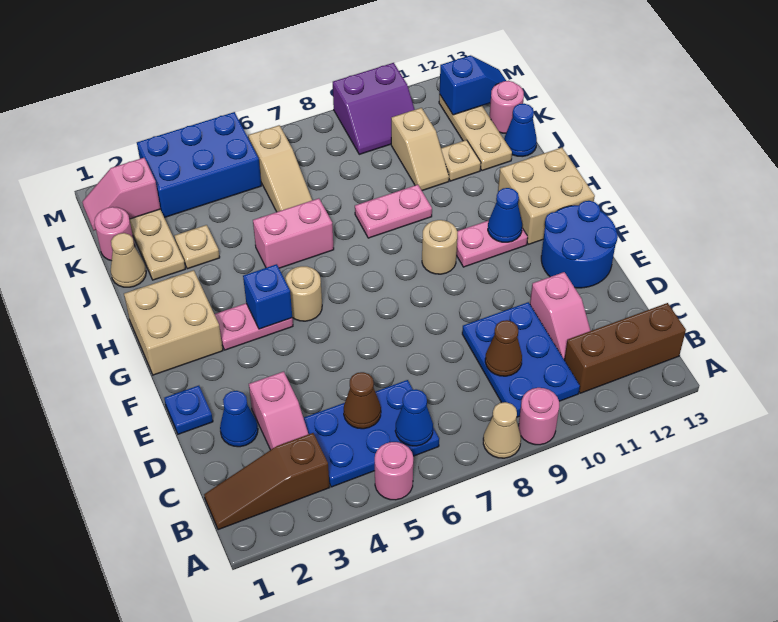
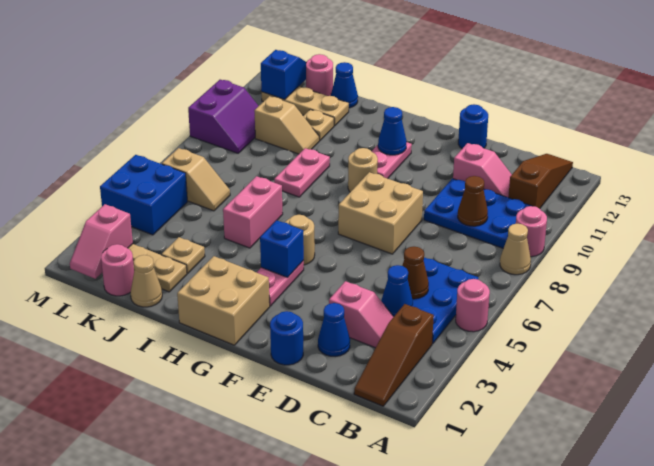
blue 1x1 cone [395,389,433,446] -> blue 1x1 cone moved to [381,265,413,317]
brown 1x3 brick [564,303,686,393] -> brown 1x3 slope [508,154,573,209]
blue 1x1 plate [164,386,213,434] -> blue 1x1 round brick [270,311,303,365]
blue 2x2 round brick [541,201,618,288] -> blue 1x1 round brick [458,104,488,149]
tan 2x2 brick [498,148,595,244] -> tan 2x2 brick moved to [338,172,423,254]
tan 1x3 slope [248,125,312,212] -> tan 1x2 slope [162,148,230,211]
blue 2x3 brick [137,112,261,218] -> blue 2x2 brick [100,155,187,235]

